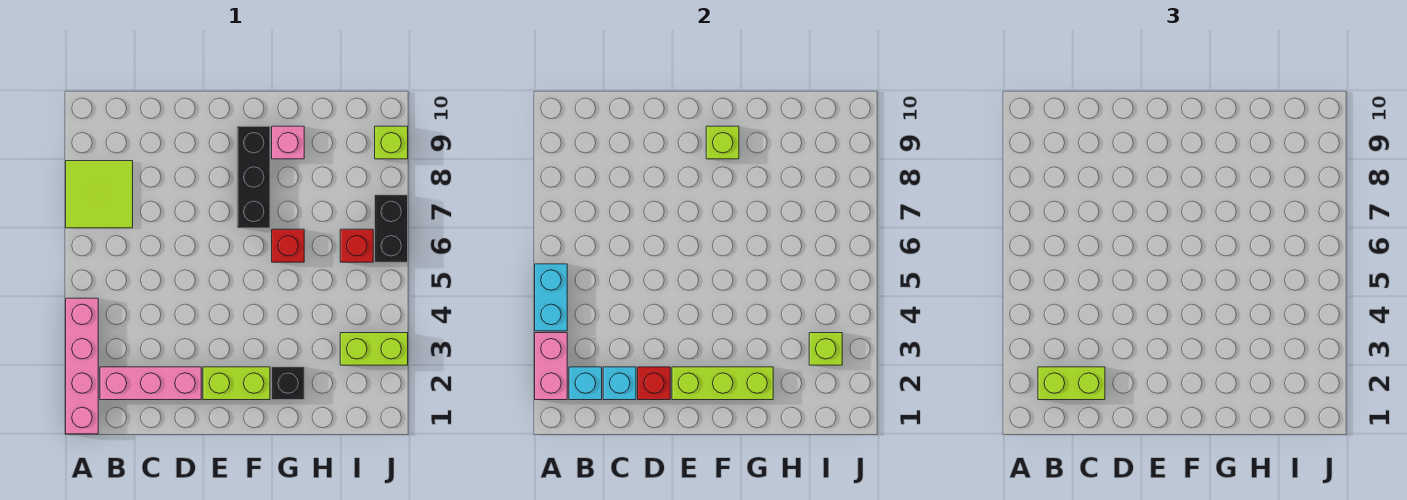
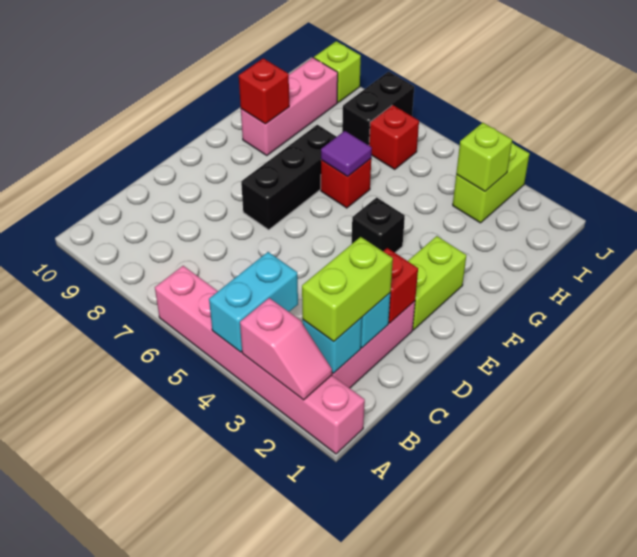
pink 1x4 brick [66,298,98,434] -> pink 1x6 brick [155,266,365,454]
pink 1x2 brick [535,333,567,400] -> pink 1x2 slope [240,298,332,400]
cyan 1x2 brick [535,264,567,331] -> cyan 1x2 brick turned to [209,252,298,352]
lime 2x2 tile [66,161,133,228] -> none
lime 1x3 brick [672,367,773,400] -> none
black 1x3 brick [237,126,270,228] -> black 1x3 brick turned to [241,125,336,230]
lime 1x1 brick [706,126,739,159] -> none
black 1x1 brick [272,367,304,400] -> black 1x1 brick moved to [352,197,405,253]
none -> purple 1x1 tile [321,131,372,177]
pink 1x1 brick [272,126,304,159] -> pink 1x3 brick [241,58,338,156]
none -> red 1x1 brick [239,58,289,124]
black 1x2 brick [375,195,408,262] -> black 1x2 brick turned to [342,72,414,145]

